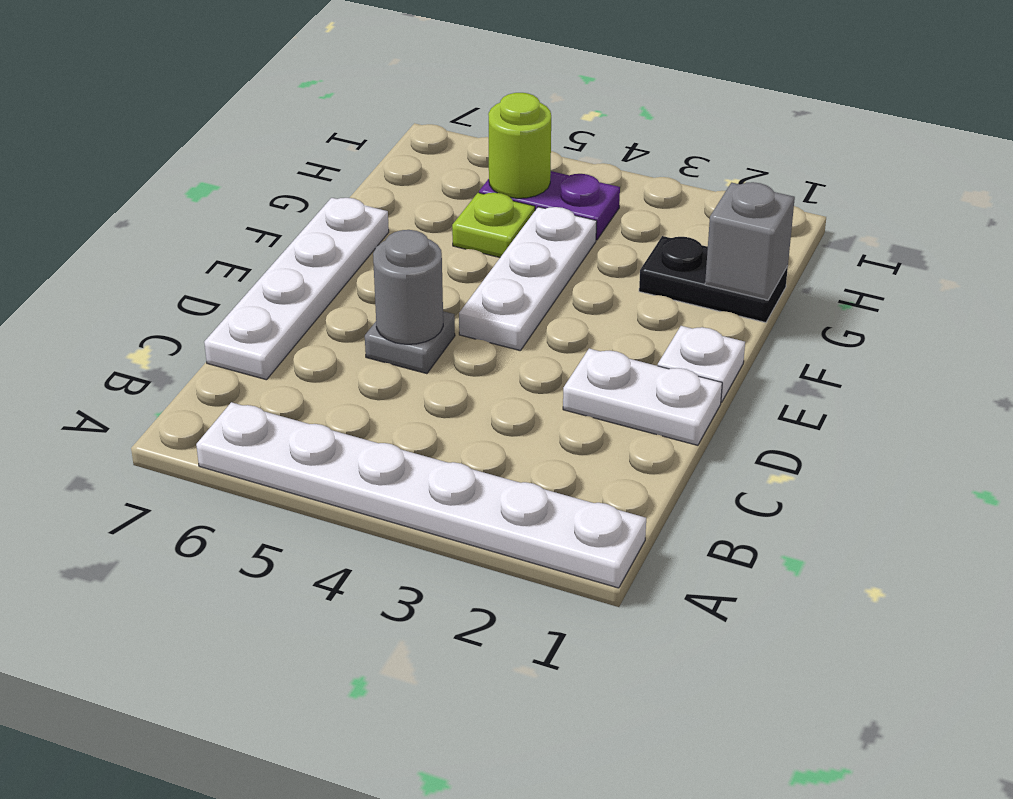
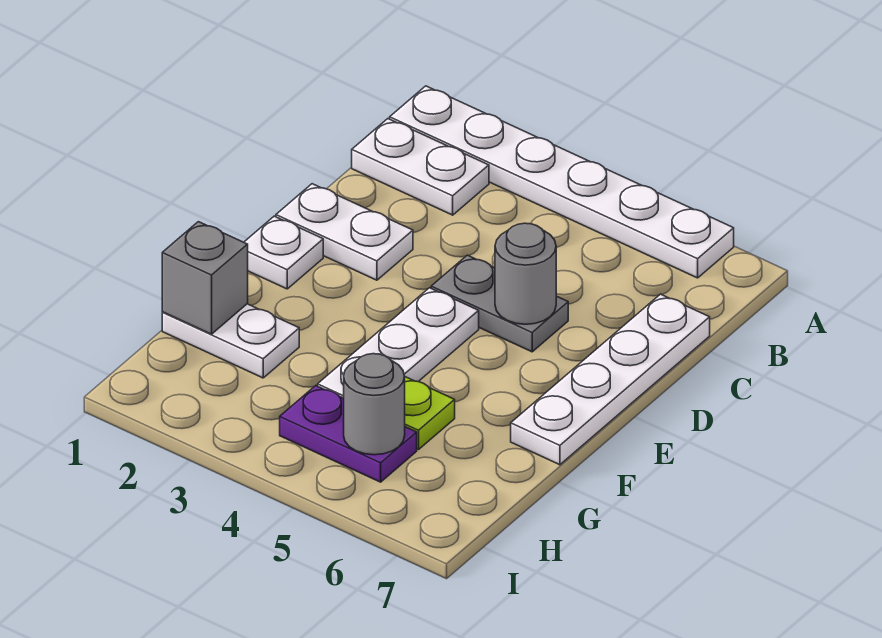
none -> white 1x2 plate [352,119,489,215]
grey 1x1 plate [365,311,455,374] -> grey 1x2 plate [431,255,568,352]
black 1x2 plate [639,236,788,322] -> white 1x2 plate [162,304,299,378]
lime 1x1 round brick [488,93,551,198] -> grey 1x1 round brick [344,354,405,455]

